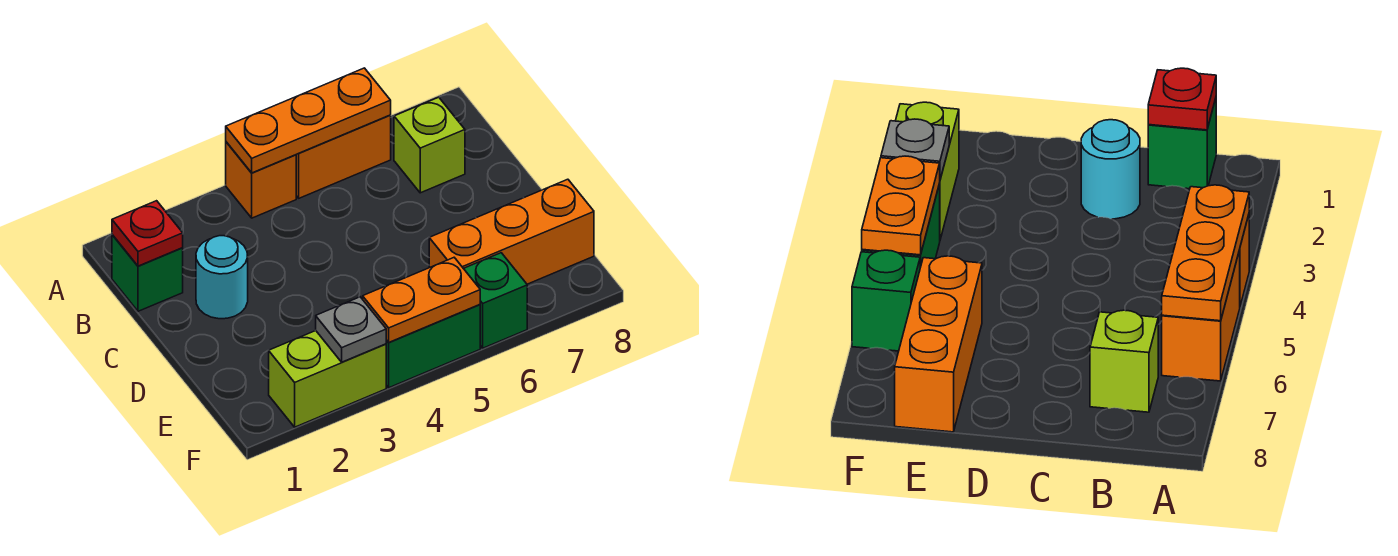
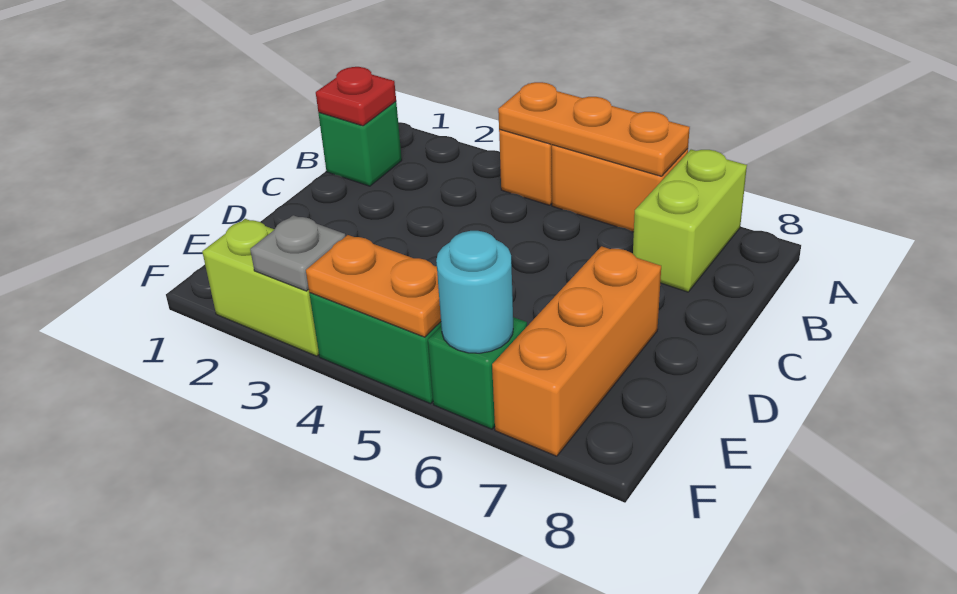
lime 1x1 brick [394,97,465,193] -> lime 1x2 brick [633,150,747,292]
cyan 1x1 round brick [196,236,248,319] -> cyan 1x1 round brick moved to [436,231,513,353]
orange 1x3 brick [429,179,594,284] -> orange 1x3 brick turned to [492,246,661,456]

